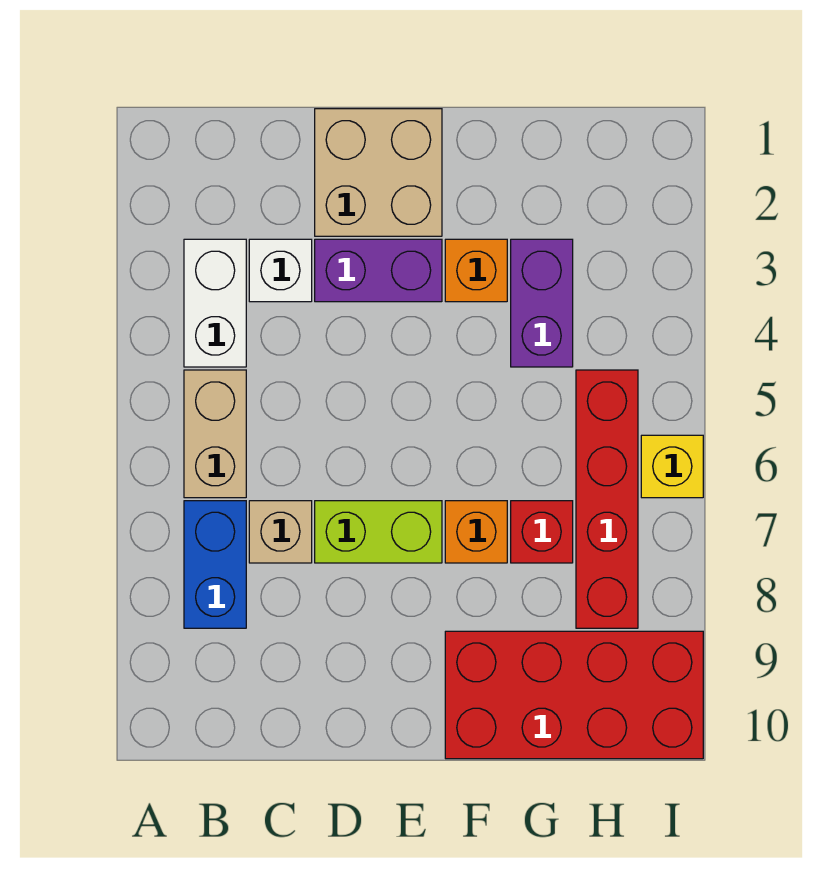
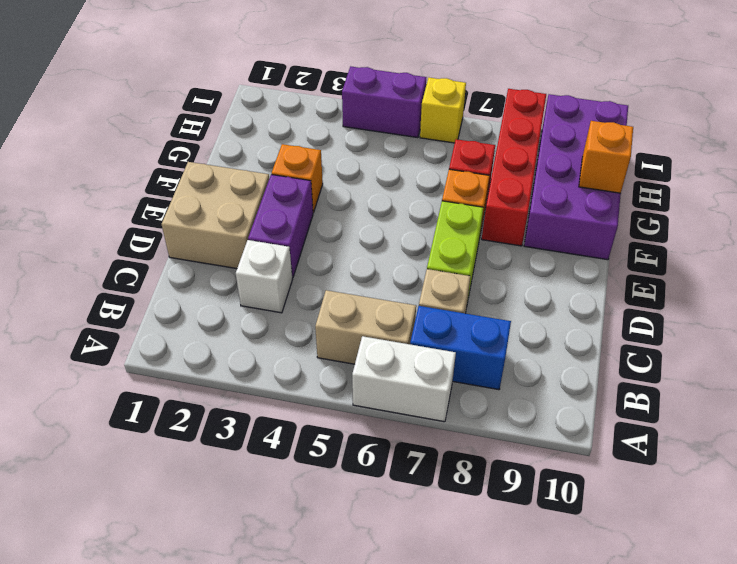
white 1x2 brick [184,239,246,367] -> white 1x2 brick moved to [352,336,456,422]
red 2x4 brick [445,631,703,759] -> purple 2x4 brick [524,94,628,260]
purple 1x2 brick [511,239,573,367] -> purple 1x2 brick moved to [342,66,426,138]
none -> orange 1x1 brick [579,121,633,193]
red 1x4 brick [576,370,638,628] -> red 1x4 brick turned to [482,89,546,246]

